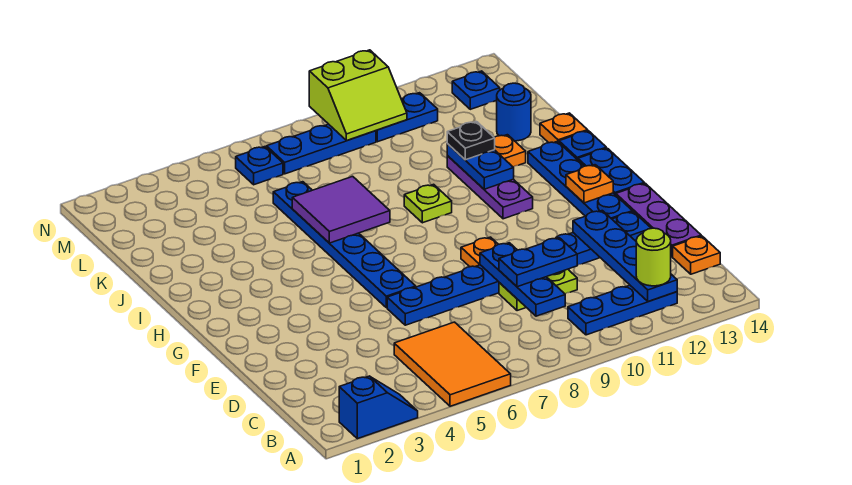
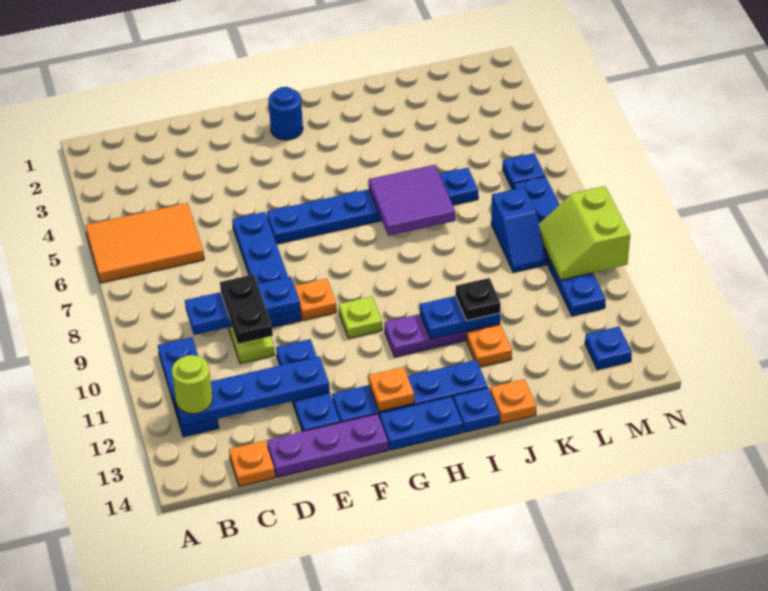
blue 1x2 slope [339,376,418,439] -> blue 1x2 slope moved to [491,187,546,272]
blue 1x2 plate [499,238,577,287] -> black 1x2 plate [220,275,273,344]
lime 1x1 plate [404,184,452,223] -> lime 1x1 plate moved to [339,296,382,338]
blue 1x1 round brick [497,83,531,141] -> blue 1x1 round brick moved to [268,87,303,140]

